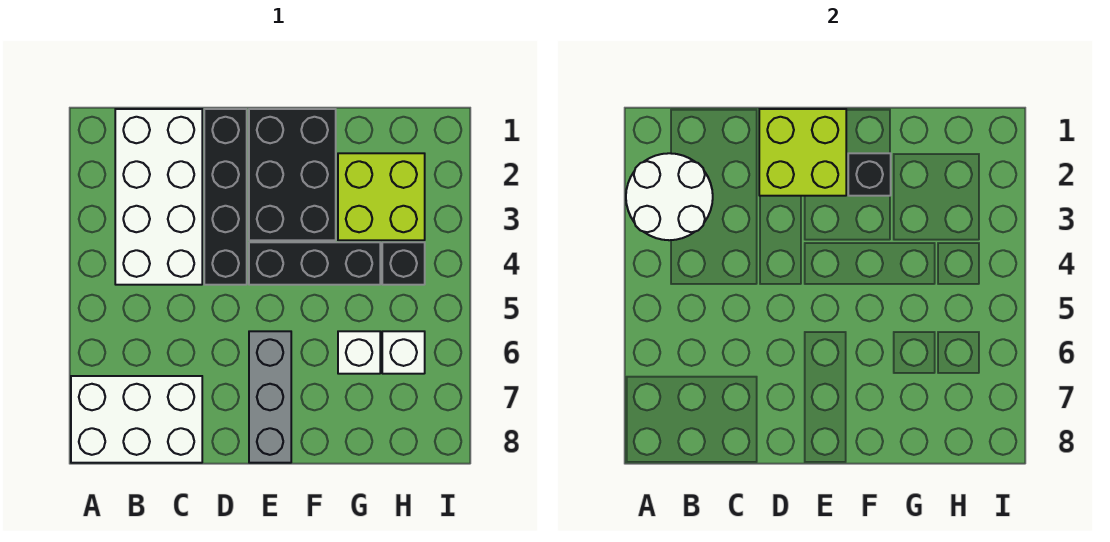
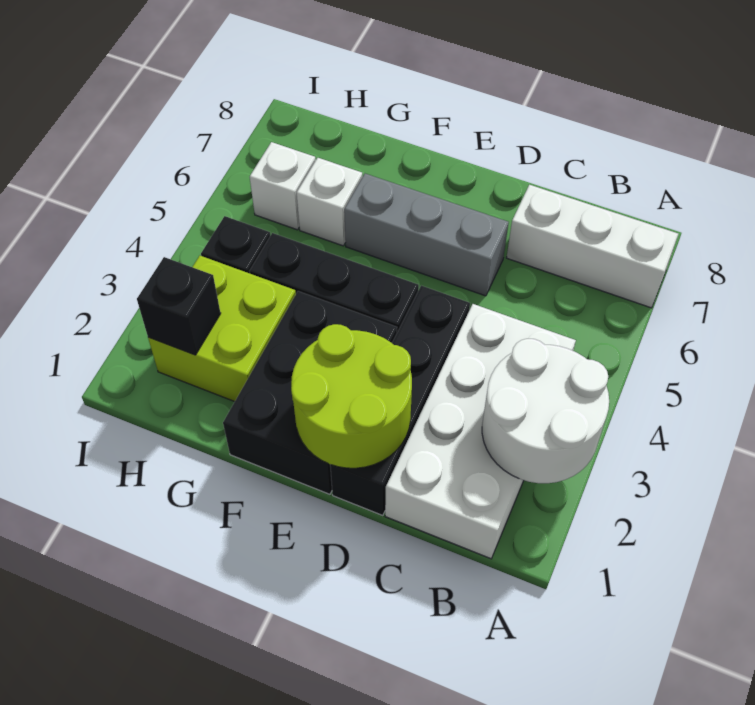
white 2x3 brick [71,376,202,463] -> white 1x3 brick [507,185,678,308]
lime 2x2 brick [759,109,846,196] -> lime 2x2 round brick [291,324,412,468]
grey 1x3 brick [249,331,291,463] -> grey 1x3 brick turned to [344,174,509,296]
black 1x1 brick [848,153,891,196] -> black 1x1 brick moved to [137,257,221,355]

